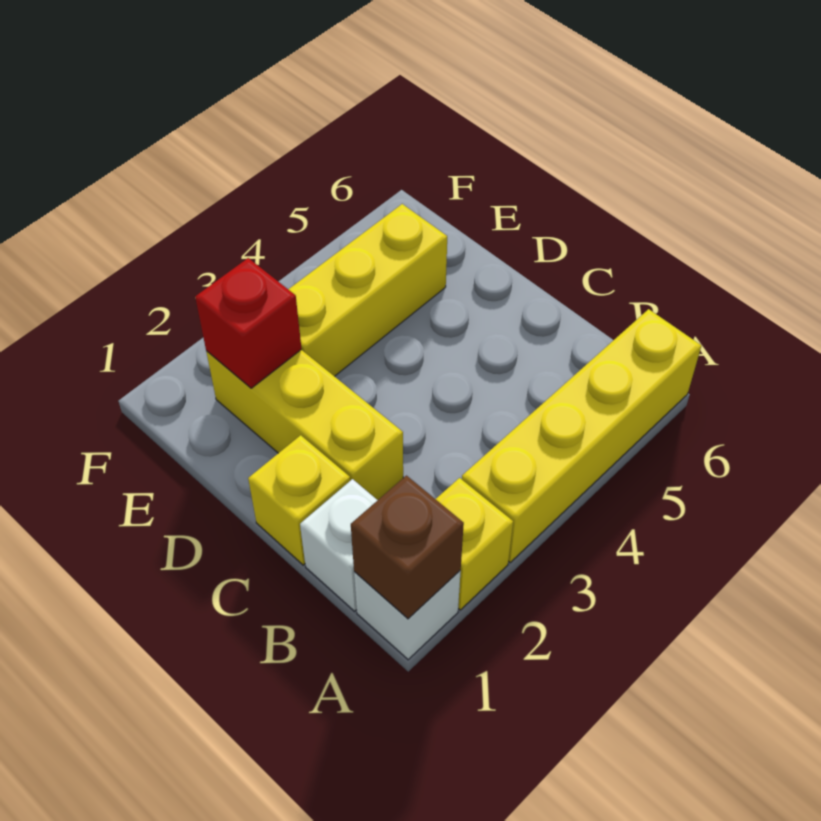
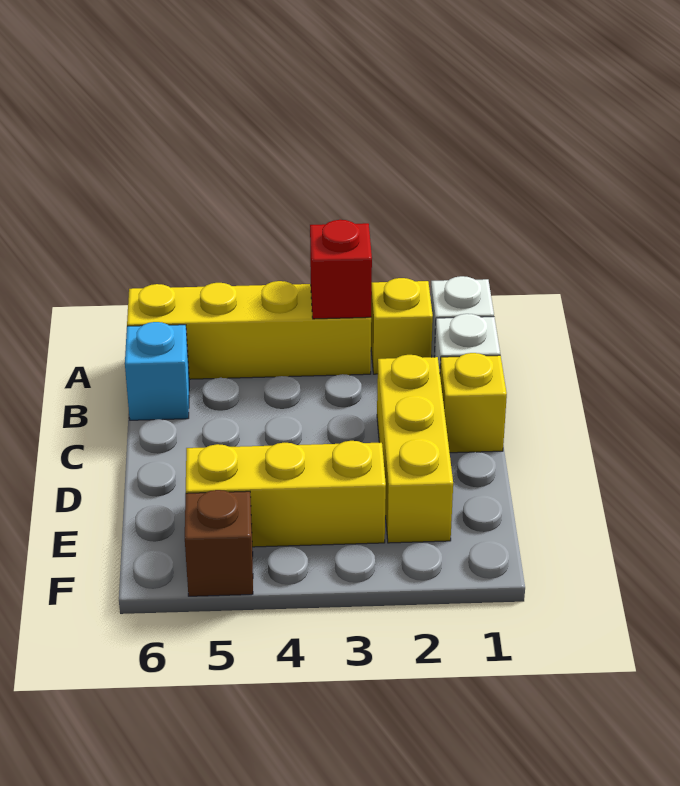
brown 1x1 brick [351,476,464,619] -> brown 1x1 brick moved to [185,490,253,596]
none -> cyan 1x1 brick [125,322,189,420]
red 1x1 brick [195,258,302,388] -> red 1x1 brick moved to [310,220,372,319]

